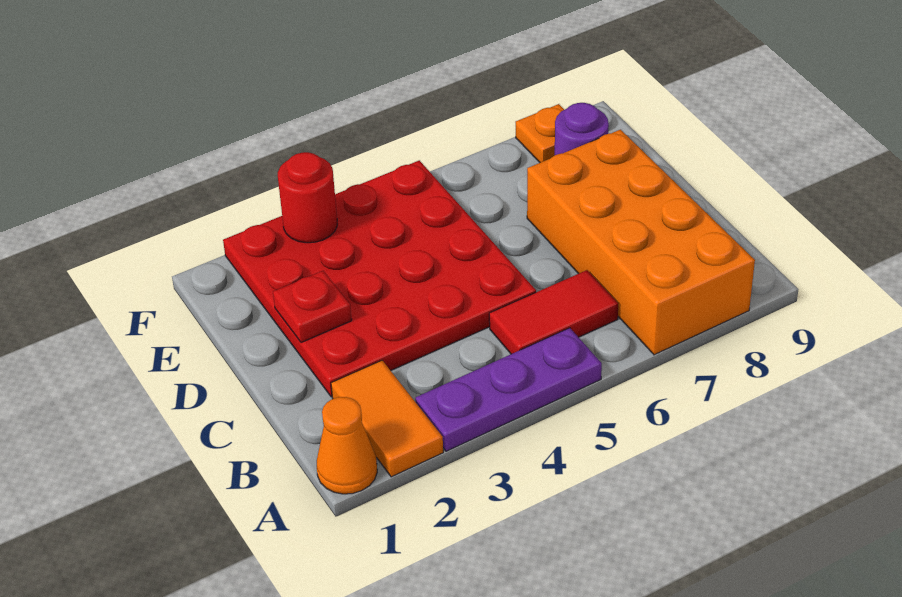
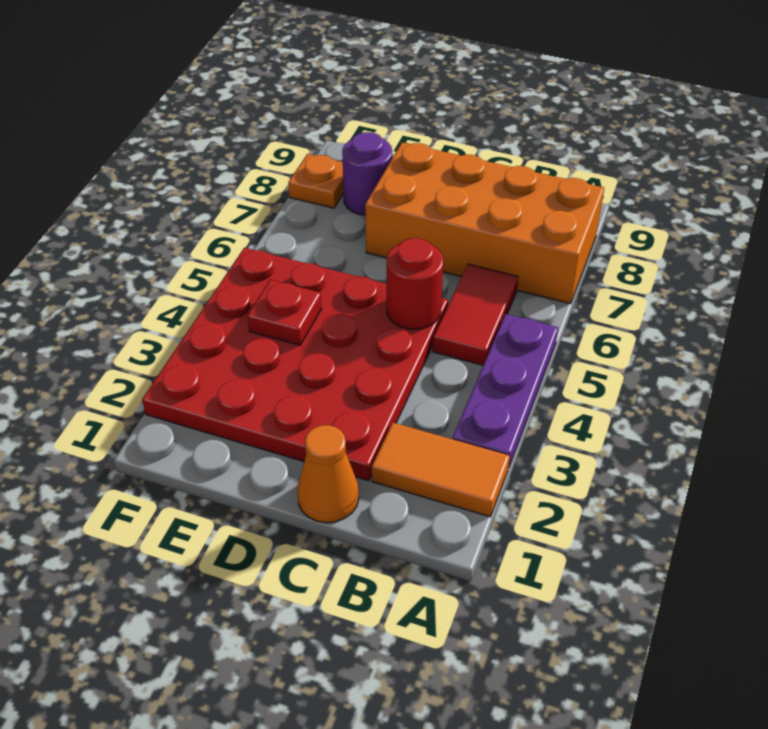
orange 1x1 cone [317,397,377,494] -> orange 1x1 cone moved to [297,425,359,523]
red 1x1 plate [273,271,352,342] -> red 1x1 plate moved to [247,280,322,345]
red 1x1 round brick [278,152,337,243] -> red 1x1 round brick moved to [387,238,443,329]

